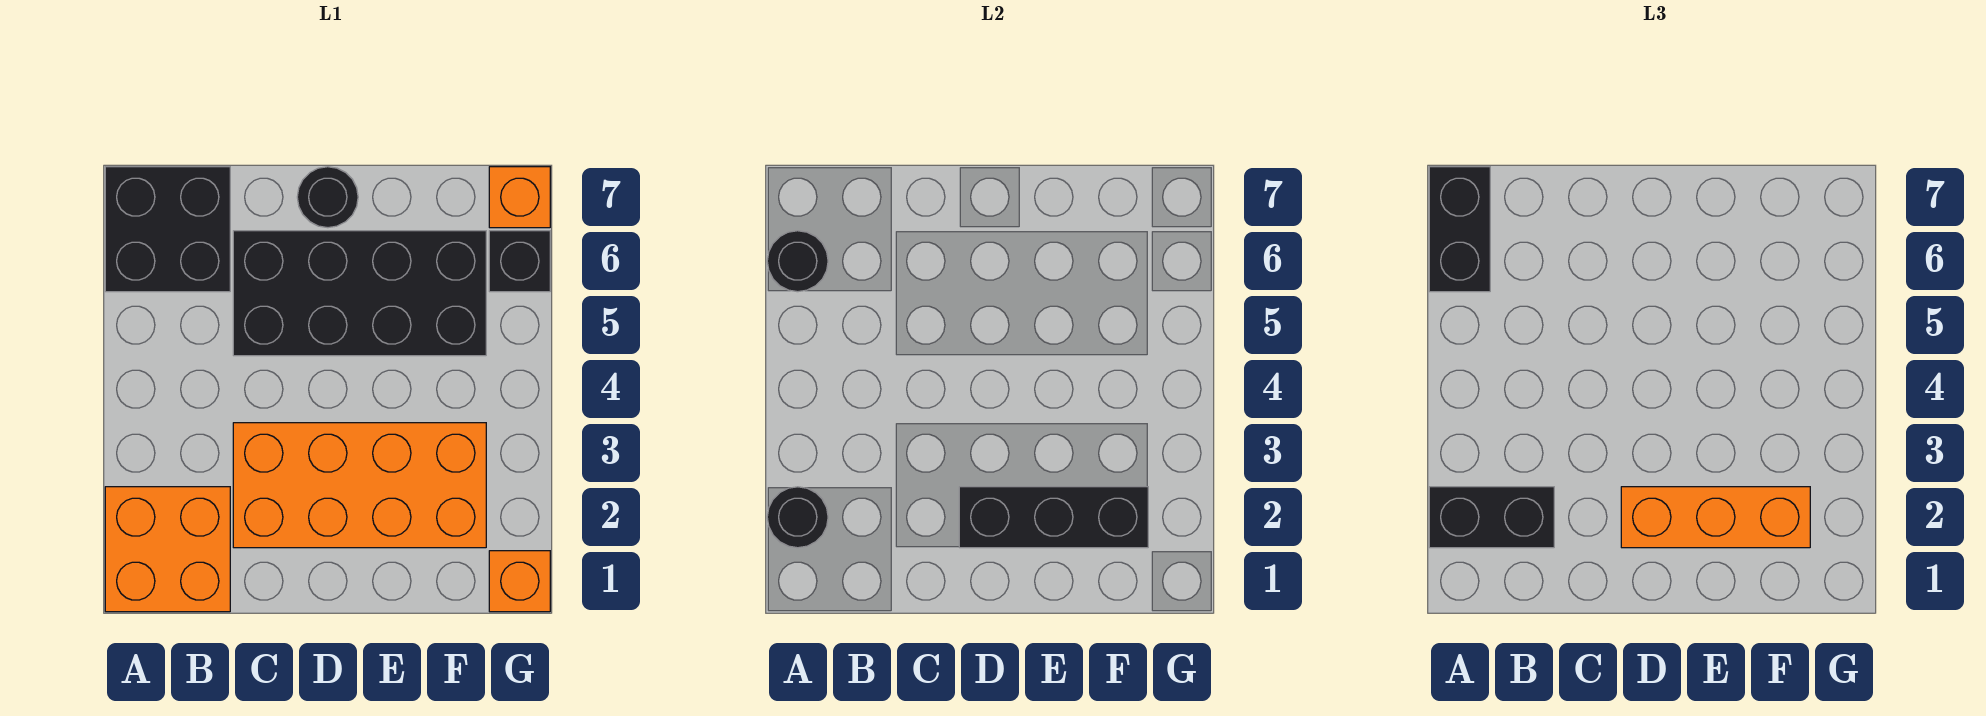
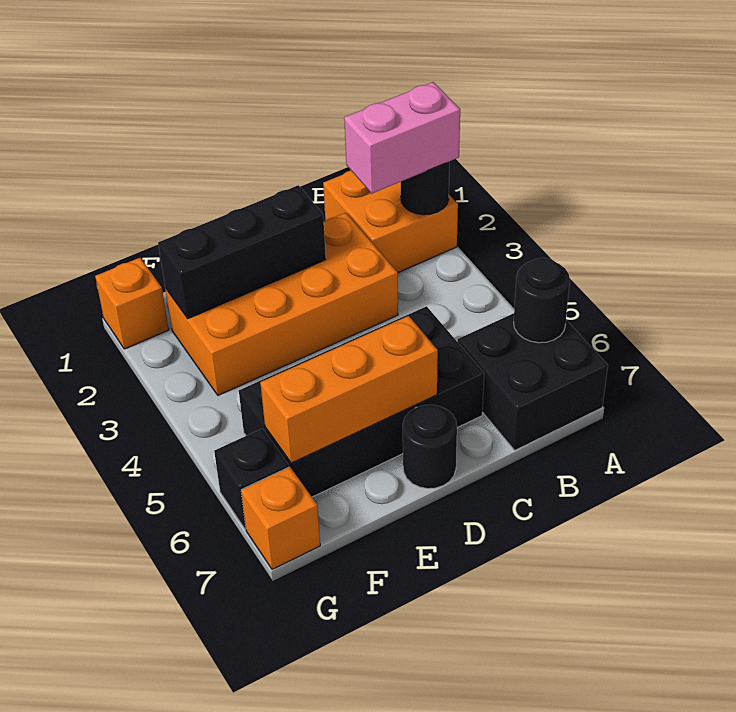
black 1x2 brick [1429,487,1554,548] -> pink 1x2 brick [344,82,460,193]
black 1x2 brick [1429,167,1490,292] -> none
orange 1x3 brick [1621,487,1810,548] -> orange 1x3 brick moved to [260,316,438,463]

